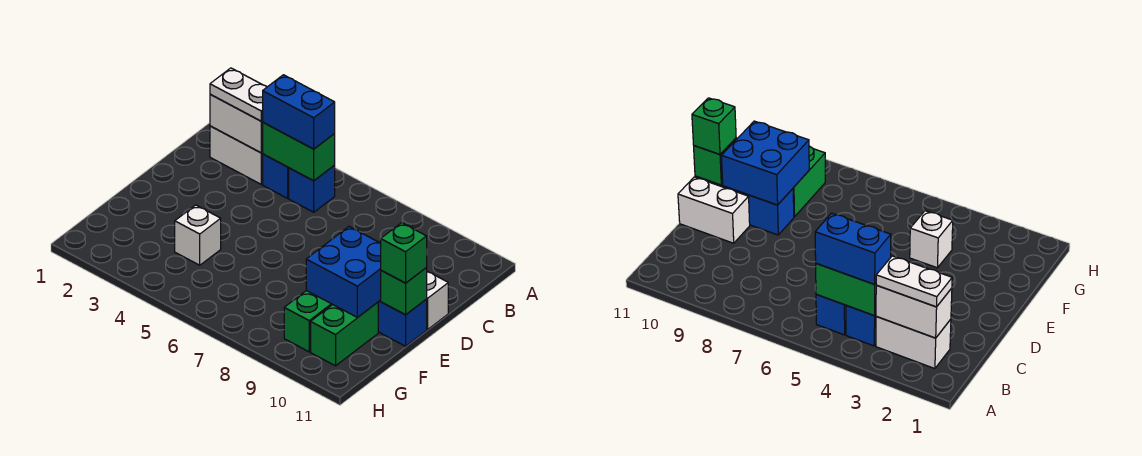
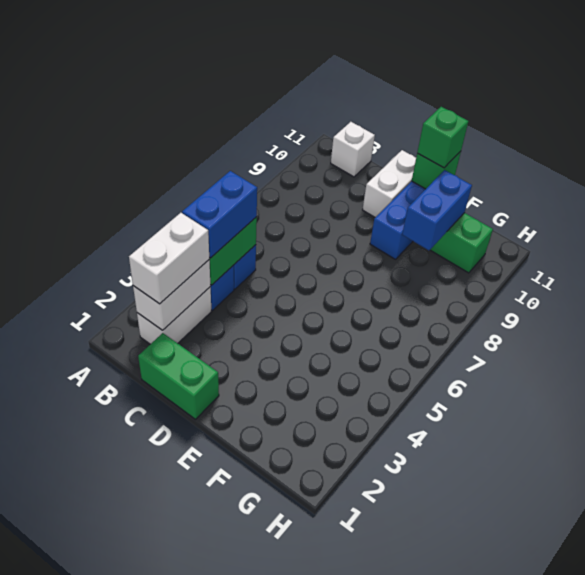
white 1x2 plate [210,68,267,121] -> white 1x2 brick [129,213,209,304]
blue 2x2 brick [306,227,381,317] -> blue 1x2 brick [402,170,472,250]
white 1x1 brick [175,205,221,265] -> white 1x1 brick moved to [331,122,375,177]
green 1x2 brick [284,291,332,352] -> green 1x2 brick moved to [138,333,219,419]

